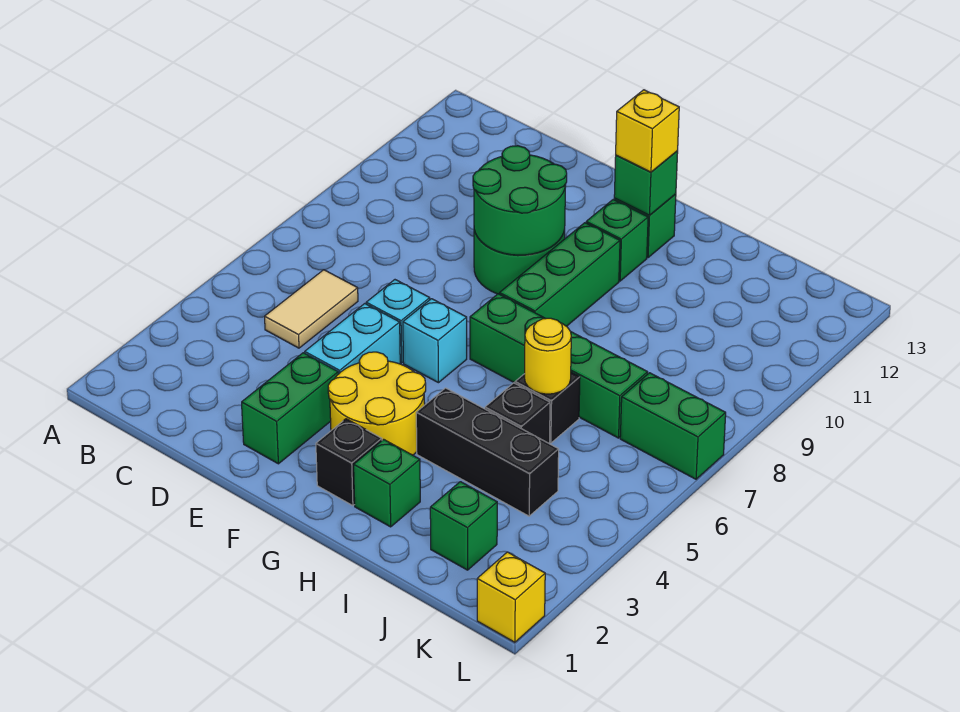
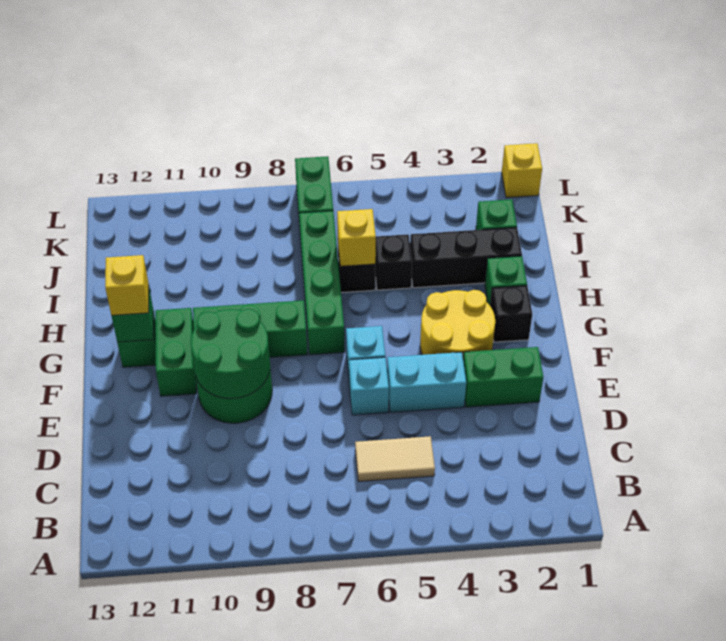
green 1x1 brick [586,200,648,281] -> green 1x2 brick [155,308,197,396]
black 1x3 brick [416,388,559,516] -> black 1x3 brick turned to [410,227,522,288]
yellow 1x1 round brick [525,318,571,394] -> yellow 1x1 brick [337,209,376,266]

